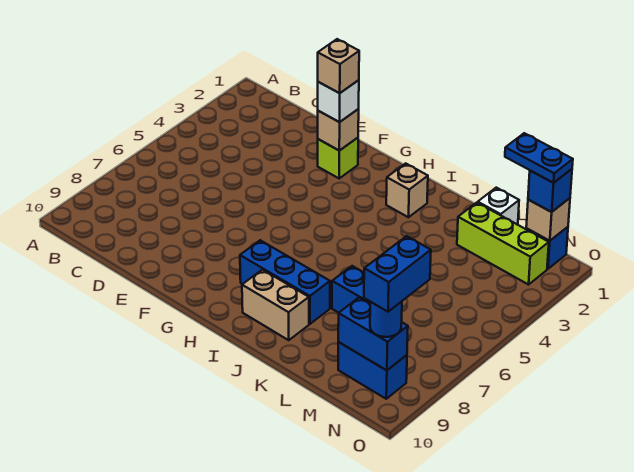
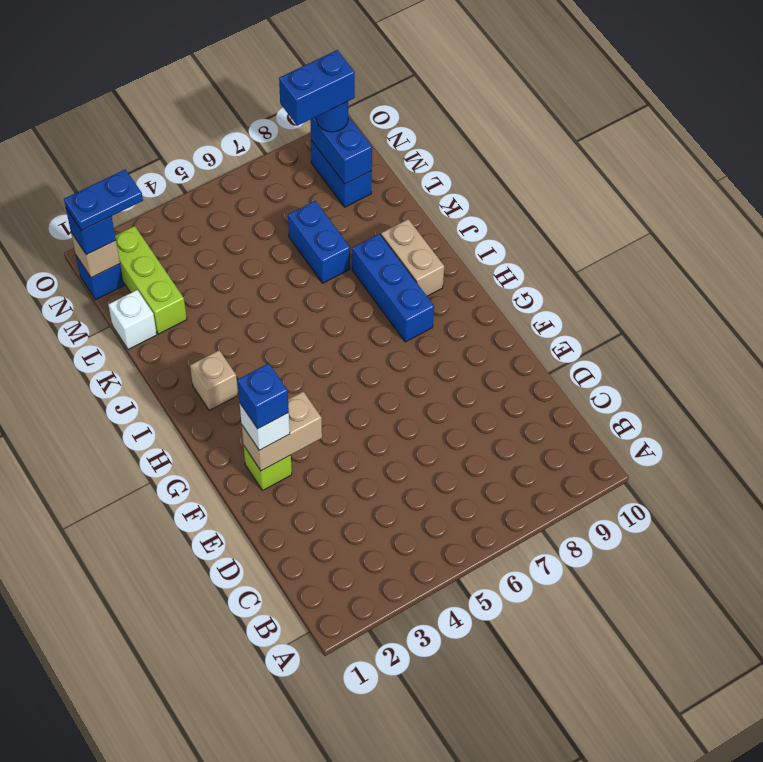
tan 1x1 brick [318,109,359,151] -> tan 1x2 brick [242,392,322,471]
tan 1x1 brick [318,39,359,93] -> blue 1x1 brick [237,363,289,429]
blue 1x2 plate [505,133,573,183] -> blue 1x2 plate turned to [64,169,143,231]

